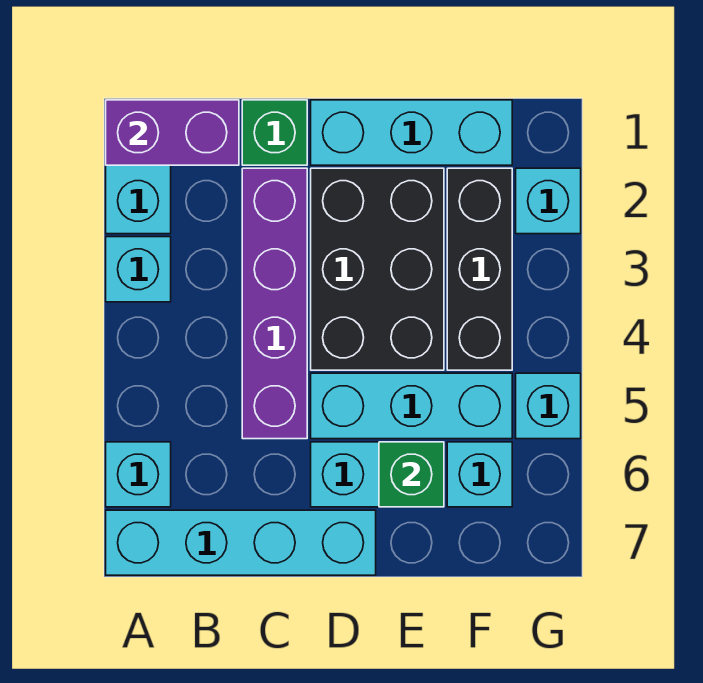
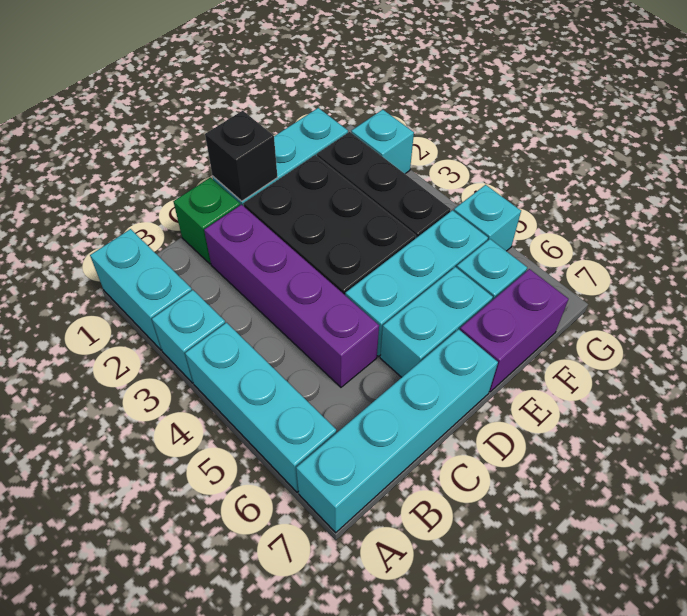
purple 1x2 brick [106,100,239,165] -> purple 1x2 brick moved to [460,269,568,392]
cyan 1x1 brick [106,442,171,507] -> cyan 1x3 brick [185,323,336,492]
none -> black 1x1 brick [205,111,277,201]
green 1x1 brick [379,442,444,507] -> none

